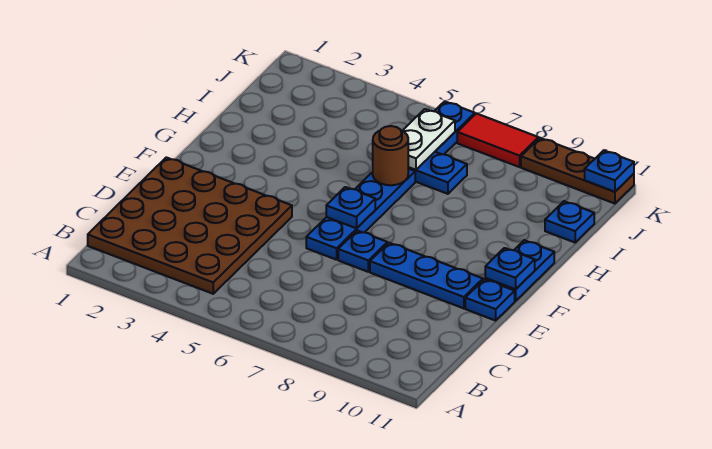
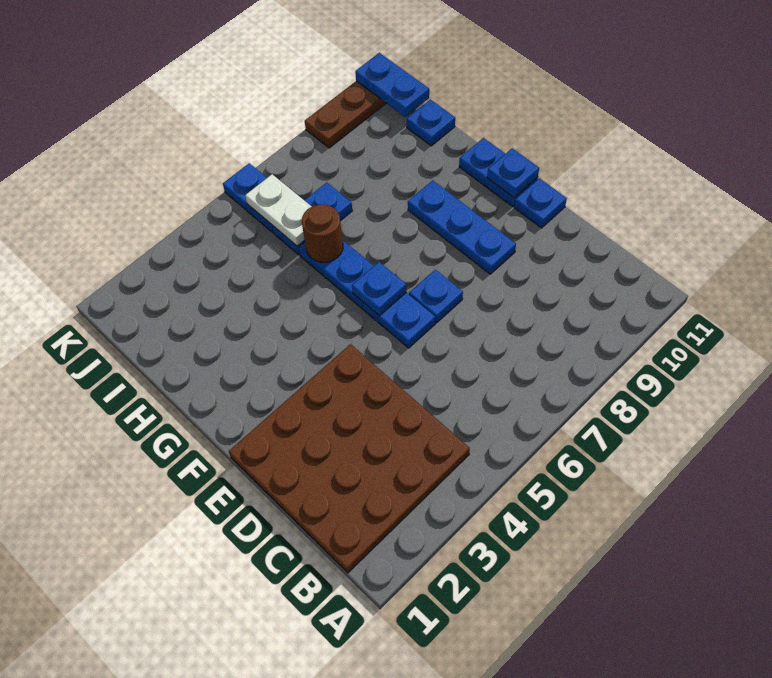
blue 1x3 plate [370,243,483,308] -> blue 1x3 plate turned to [408,180,516,274]
red 1x2 tile [457,114,538,167] -> none
blue 1x1 plate [585,150,634,192] -> blue 1x2 plate [355,53,429,117]

